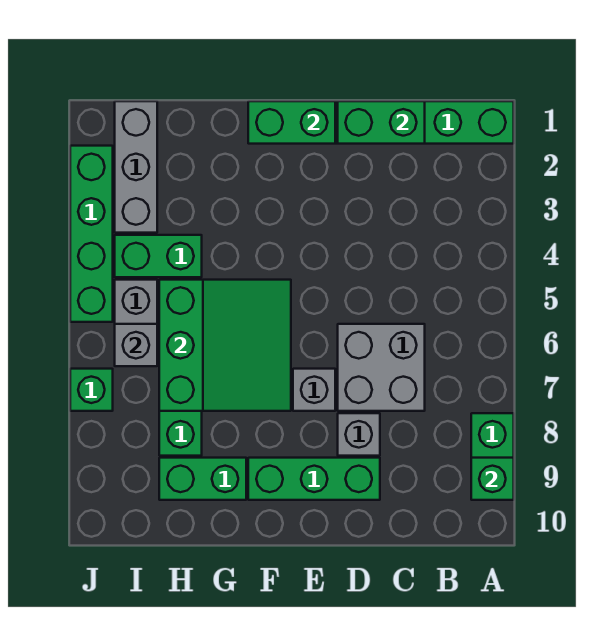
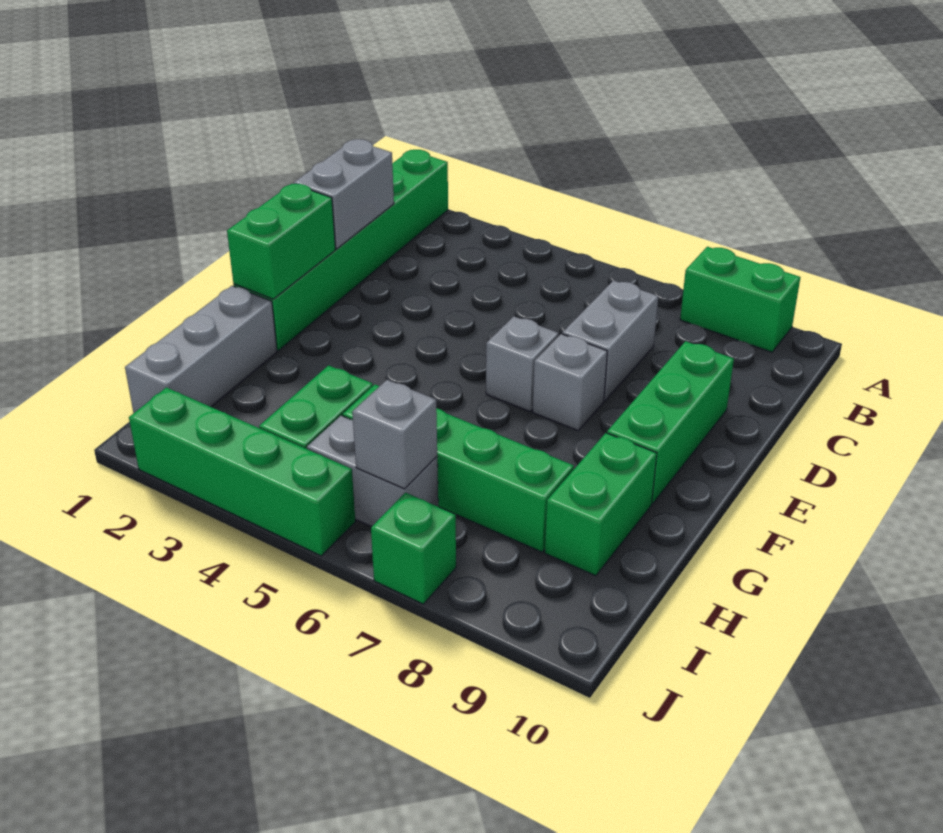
green 1x1 brick [471,458,514,500] -> none
green 1x2 brick [338,101,425,144] -> grey 1x2 brick [294,139,394,249]
grey 2x2 brick [338,324,425,411] -> grey 1x2 brick [562,280,658,401]
grey 1x1 brick [338,413,380,456] -> grey 1x1 brick moved to [486,316,559,411]
green 3x3 slope [159,280,291,411] -> none
grey 1x3 brick [115,101,157,233] -> grey 1x3 brick turned to [125,286,277,413]

